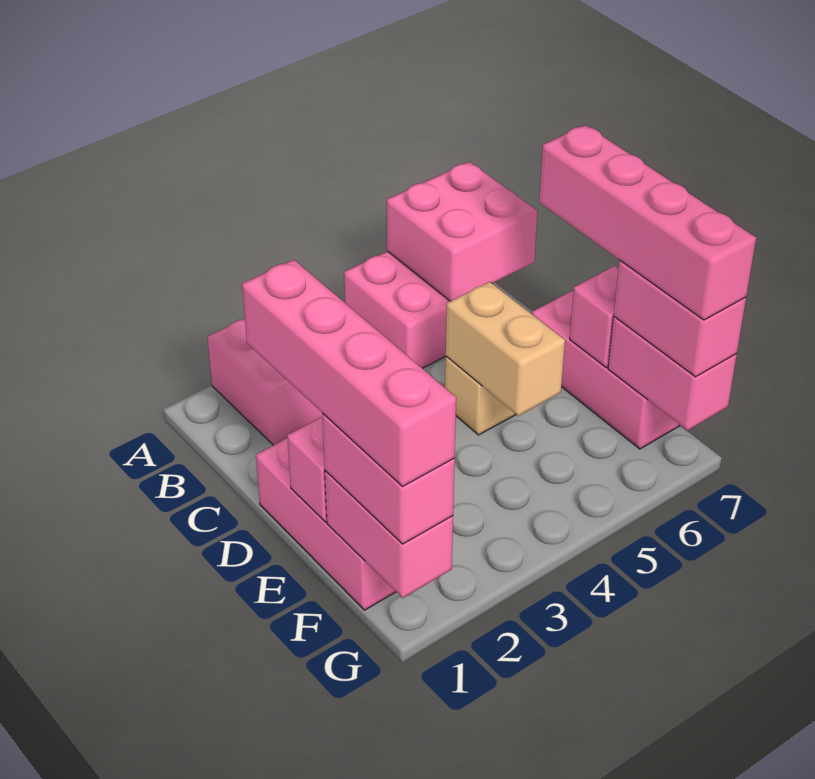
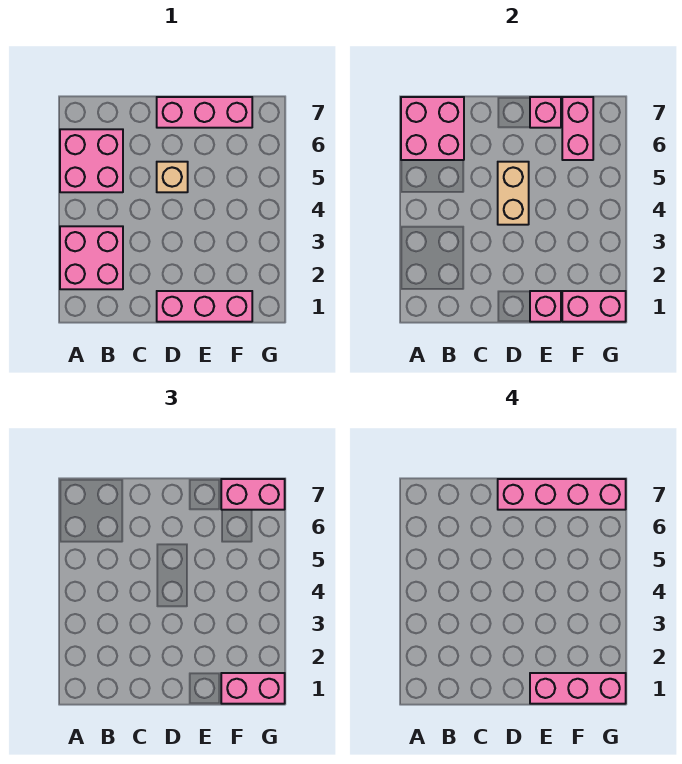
pink 1x4 brick [242,260,456,486] -> pink 1x3 brick [530,673,626,704]
tan 1x2 brick [446,282,565,416] -> tan 1x2 brick turned to [498,162,529,225]
pink 1x2 brick [608,317,737,430] -> pink 1x2 brick turned to [562,97,593,160]

